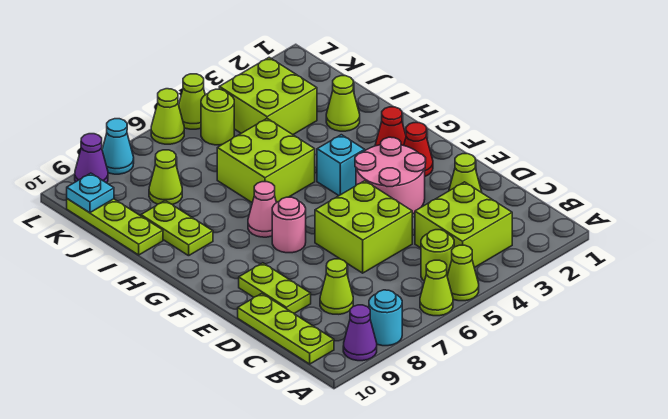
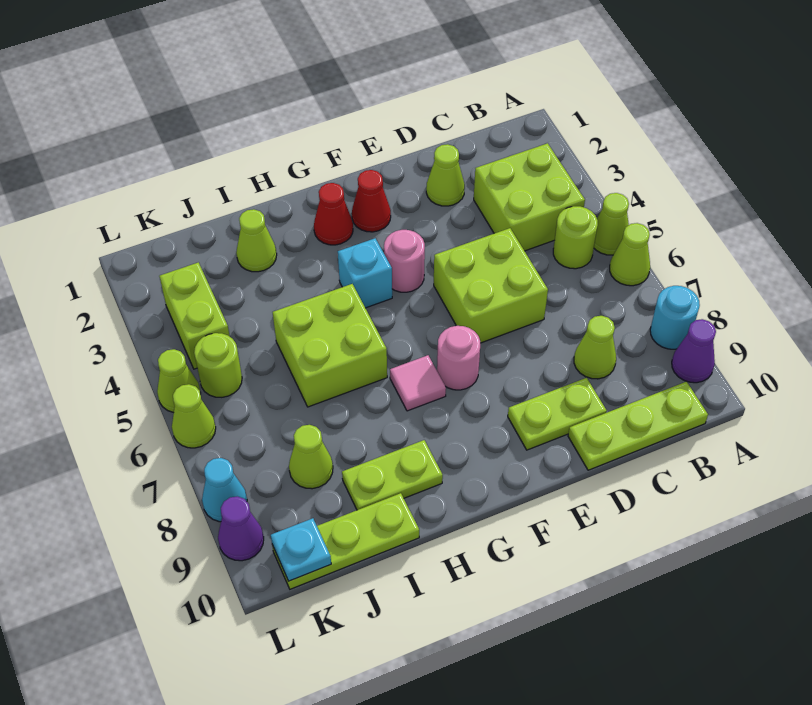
pink 2x2 round brick [355,137,426,214] -> pink 1x1 round brick [384,230,425,292]
pink 1x1 cone [248,182,276,237] -> pink 1x1 tile [390,355,446,411]
lime 2x2 brick [219,57,317,134] -> lime 1x2 brick [159,262,230,369]

